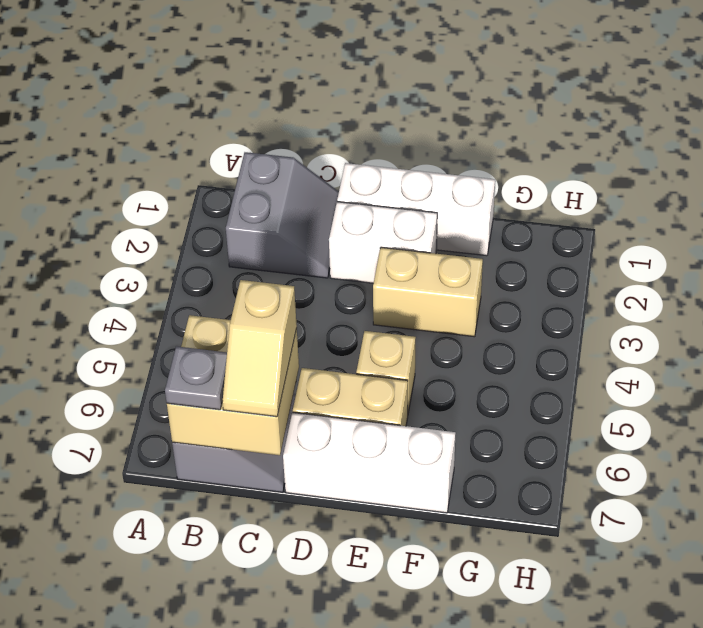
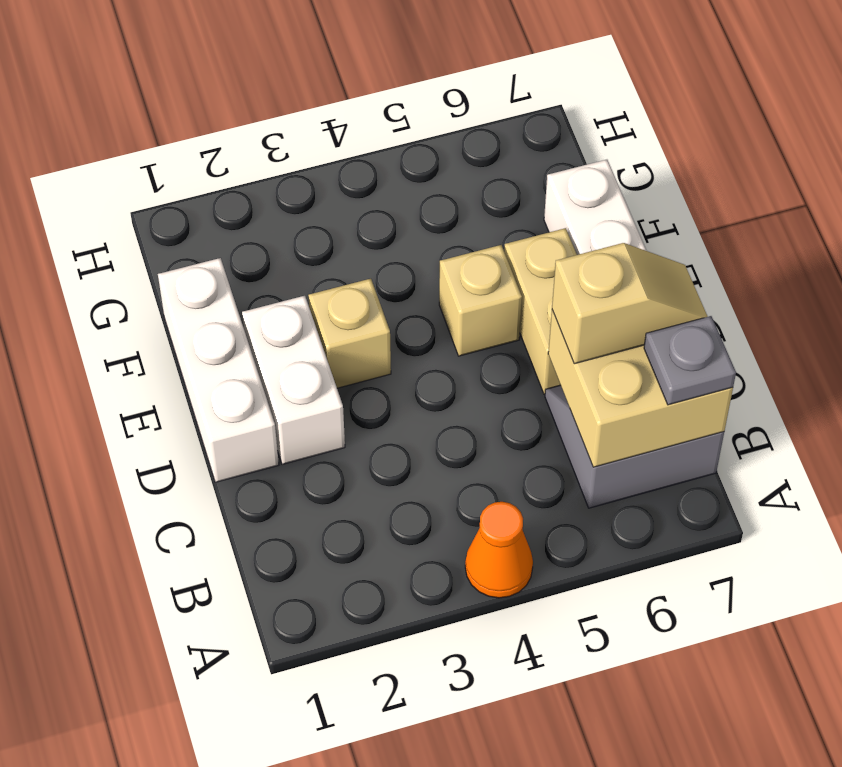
none -> orange 1x1 cone [465,502,533,598]
grey 2x2 slope [226,152,339,278] -> none
tan 1x2 brick [373,247,483,337] -> tan 1x1 brick [308,279,391,388]

